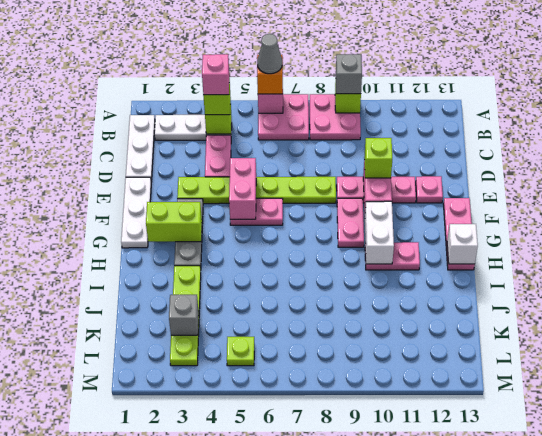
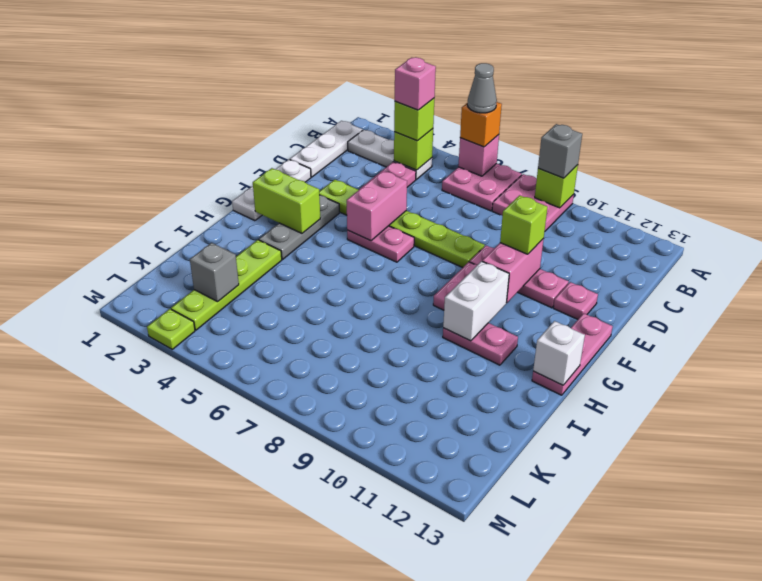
lime 1x1 plate [227,337,254,366] -> lime 1x1 plate moved to [147,309,195,349]

